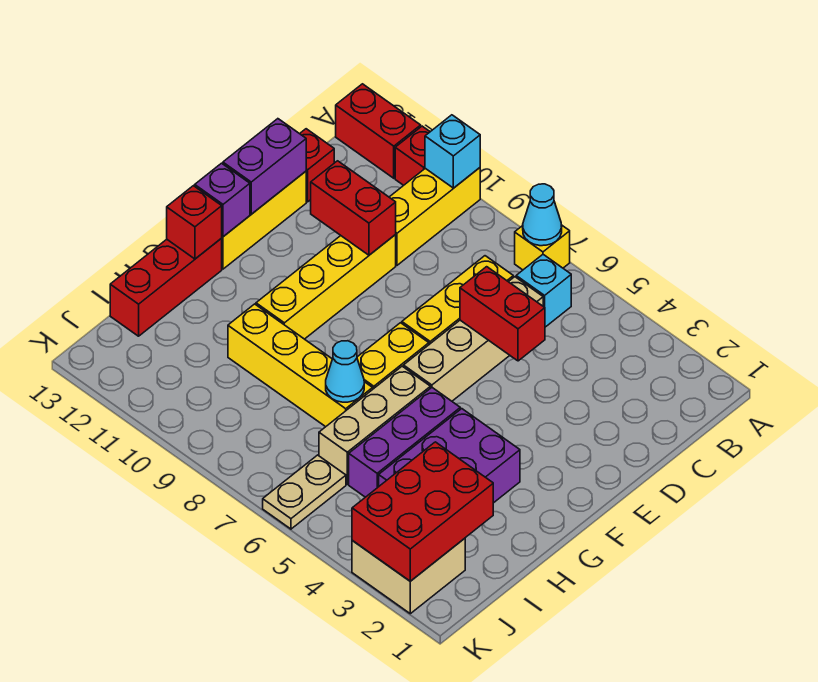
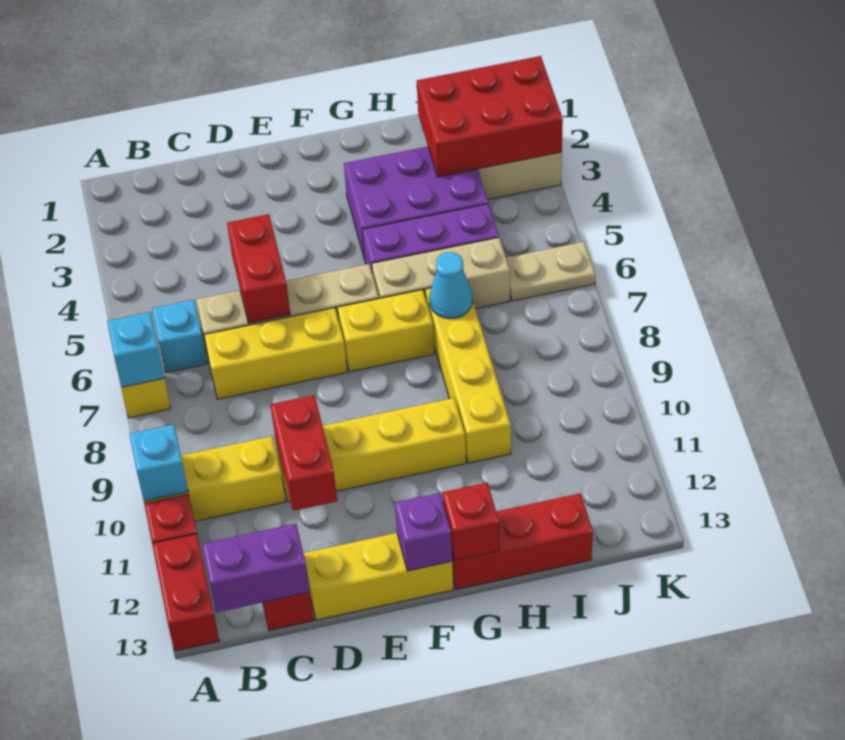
cyan 1x1 cone [523,184,562,246] -> cyan 1x1 brick [107,312,164,387]
purple 1x2 brick [223,119,306,214] -> purple 1x2 brick moved to [202,524,310,613]

